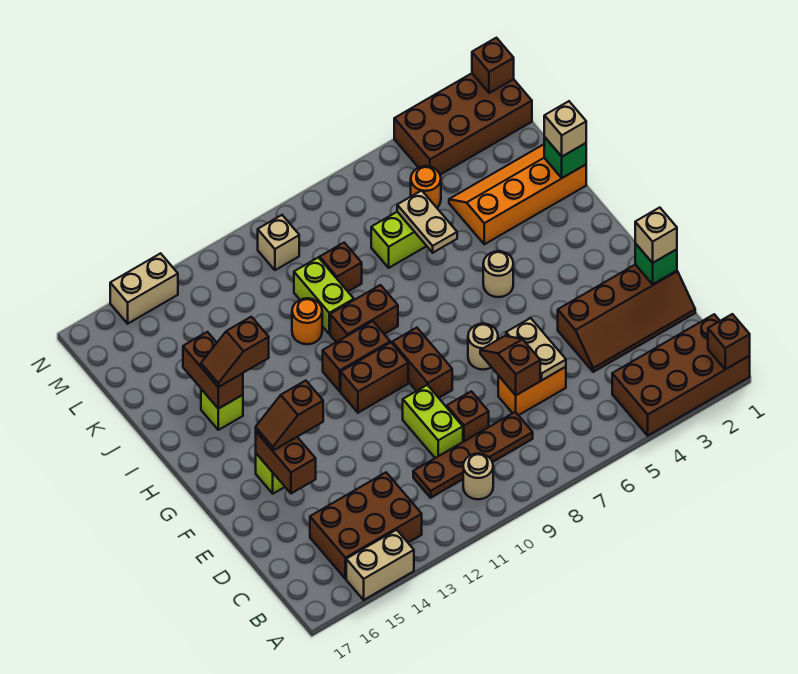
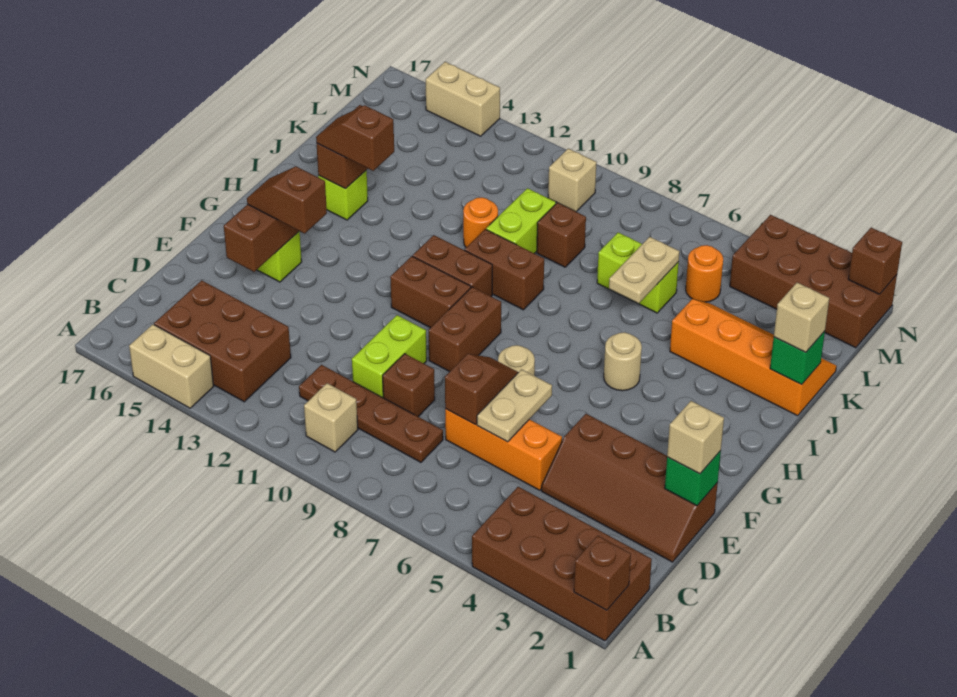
tan 1x1 round brick [463,453,493,499] -> tan 1x1 brick [304,383,358,452]
orange 1x2 brick [498,367,566,415] -> orange 1x3 brick [445,409,562,490]

